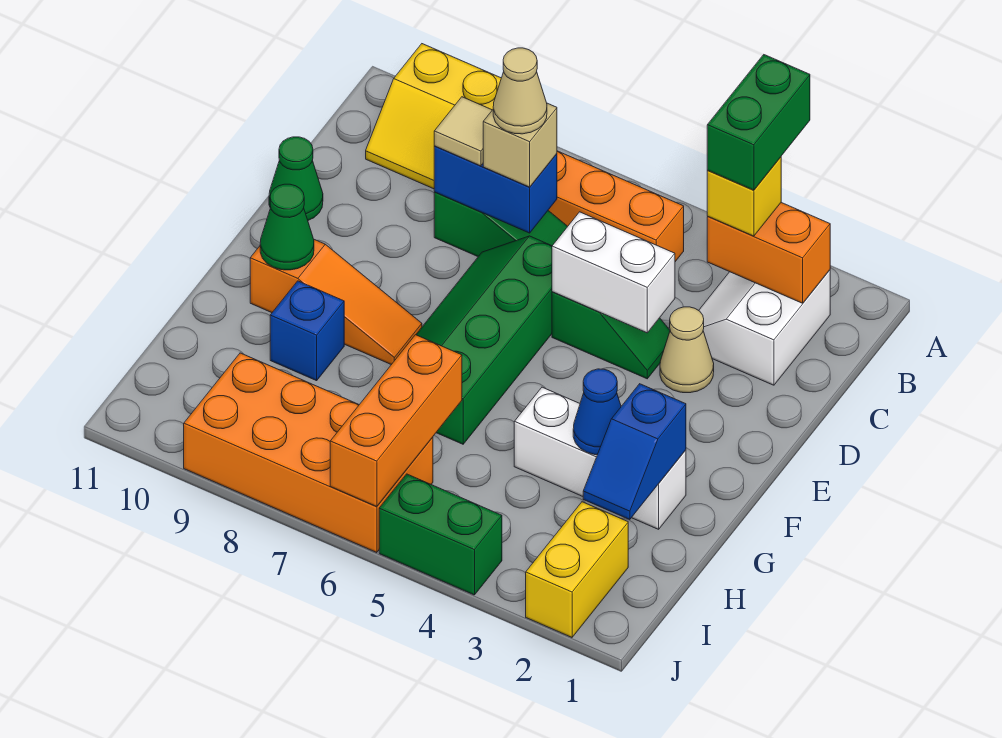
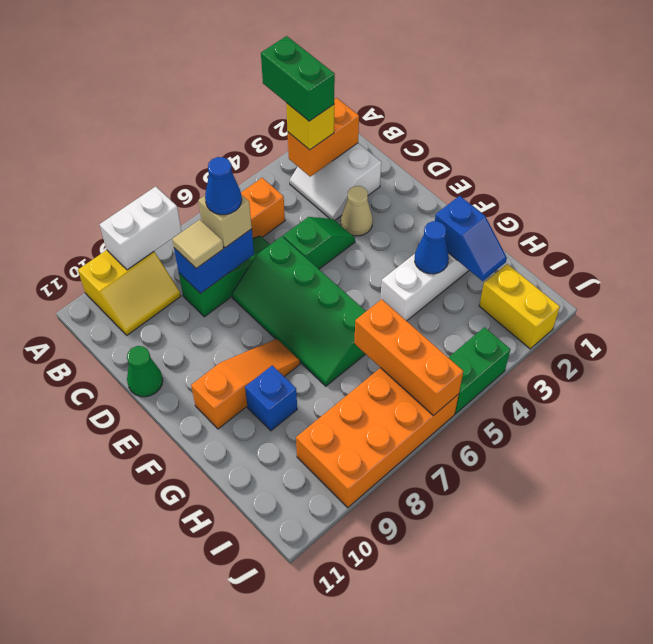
tan 1x1 cone [493,48,547,134] -> blue 1x1 cone [205,157,242,215]
white 1x2 brick [552,212,675,333] -> white 1x2 brick moved to [100,186,182,270]
green 1x1 cone [260,184,314,270] -> none

